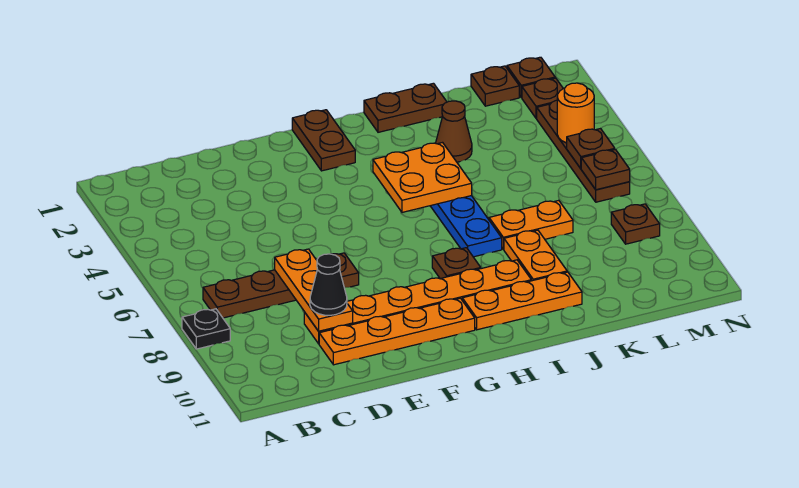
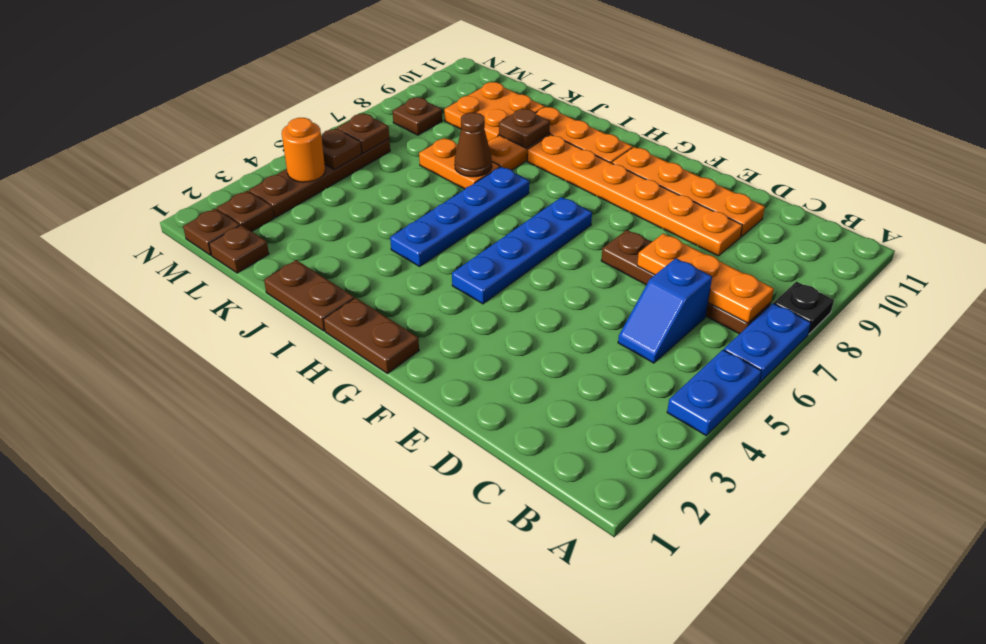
none -> blue 1x2 plate [667,350,762,435]
none -> blue 1x2 plate [724,303,811,382]
none -> blue 1x2 slope [618,258,712,363]
orange 1x3 plate [275,249,353,331] -> orange 1x3 plate turned to [637,234,774,323]
black 1x1 cone [310,254,347,315] -> none
brown 1x2 plate [292,110,355,171] -> brown 1x2 plate turned to [324,298,419,374]
none -> blue 1x4 plate [452,197,592,304]
orange 2x2 plate [373,143,472,212] -> orange 2x2 plate moved to [444,82,545,142]
brown 1x1 plate [432,248,481,279] -> brown 1x1 plate moved to [499,108,550,148]
brown 1x1 cone [436,101,472,162] -> brown 1x1 cone moved to [455,113,492,177]

